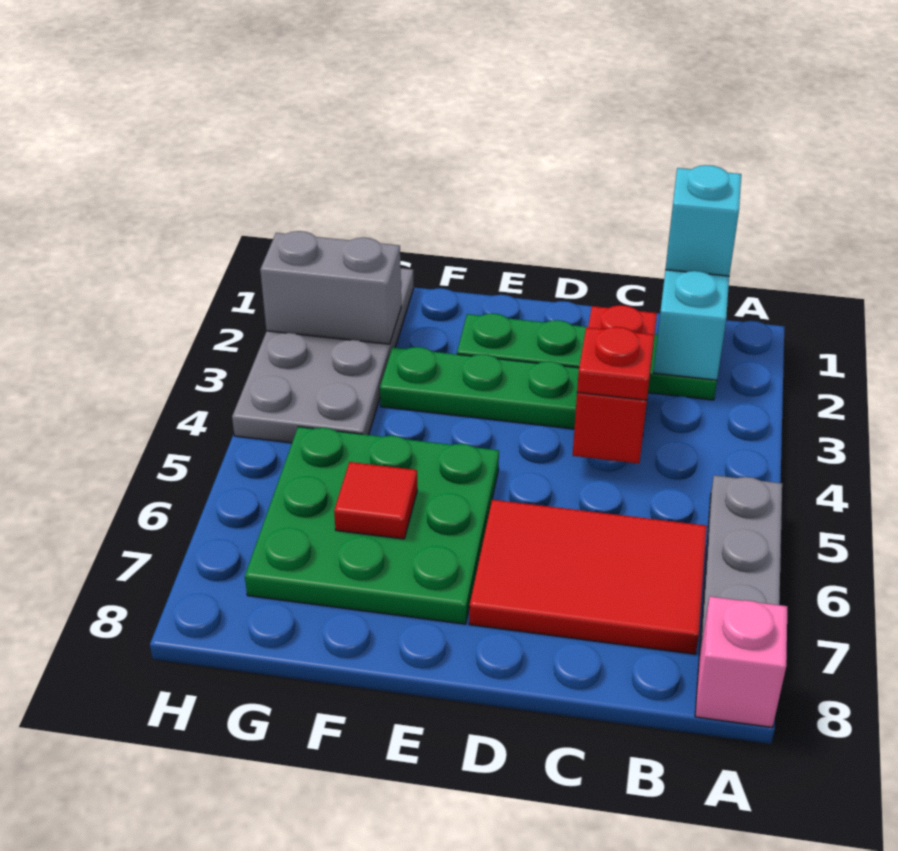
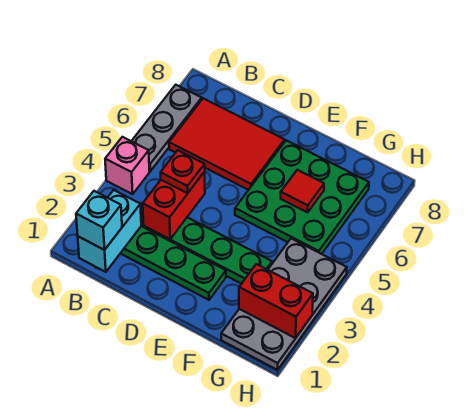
pink 1x1 brick [695,596,787,727] -> pink 1x1 brick moved to [105,137,150,194]
grey 1x2 brick [260,231,401,344] -> red 1x2 brick [239,264,313,338]

